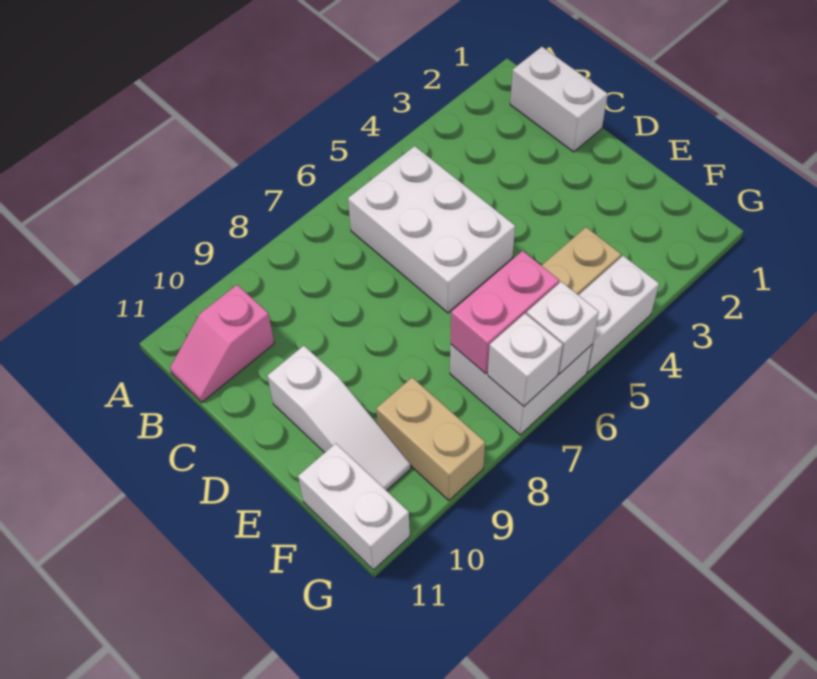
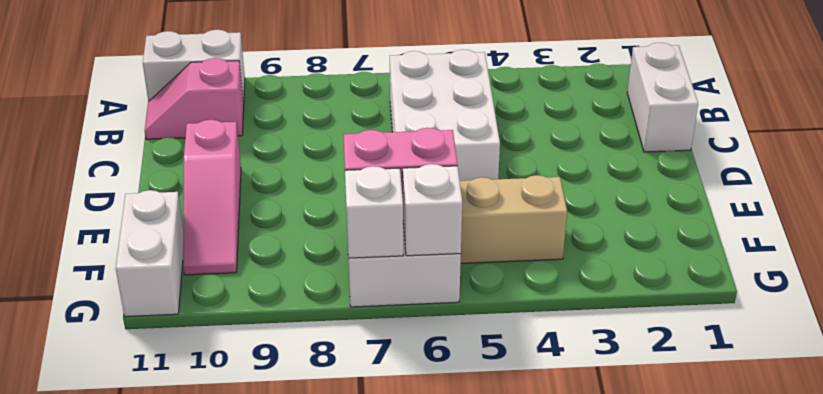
white 1x3 slope [267,346,411,490] -> pink 1x3 slope [183,120,241,275]
tan 1x2 brick [376,378,485,501] -> none
white 1x2 brick [579,256,659,372] -> white 1x2 brick moved to [143,30,245,105]

